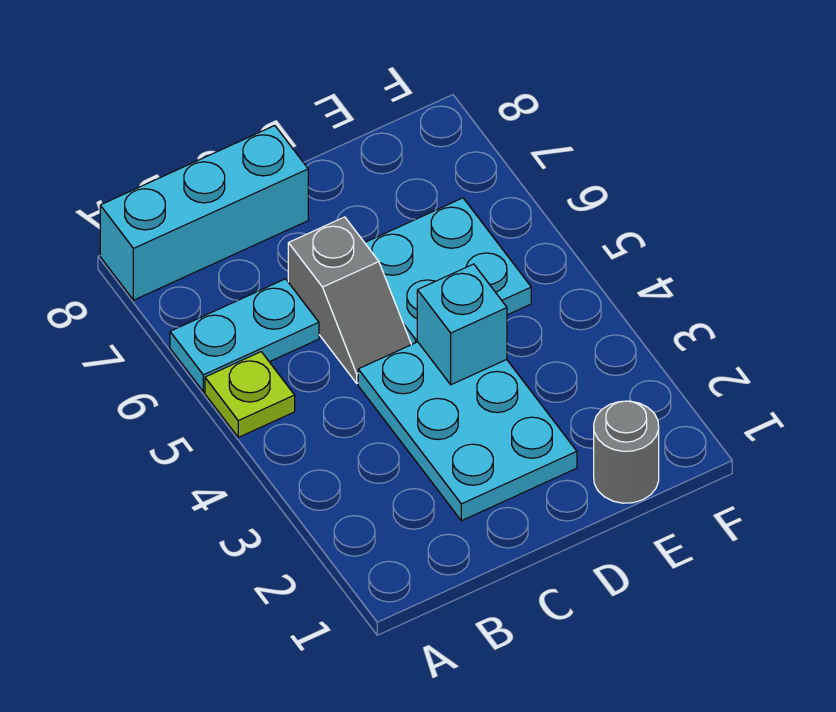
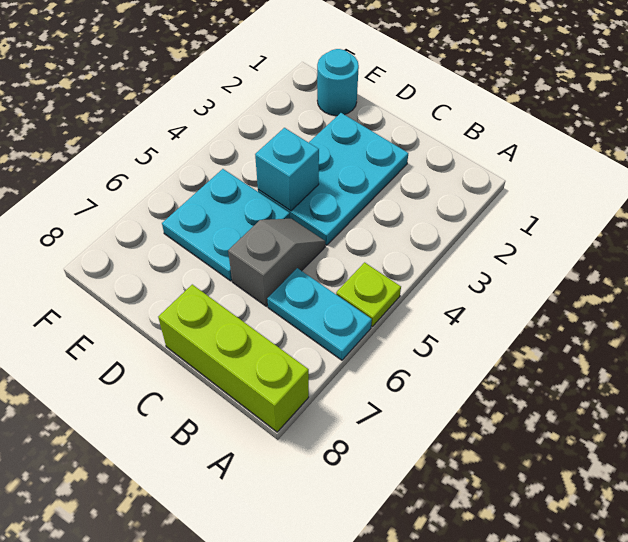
cyan 1x3 brick [100,126,308,300] -> lime 1x3 brick [158,285,309,432]
grey 1x1 round brick [594,401,659,503] -> cyan 1x1 round brick [317,49,359,116]

